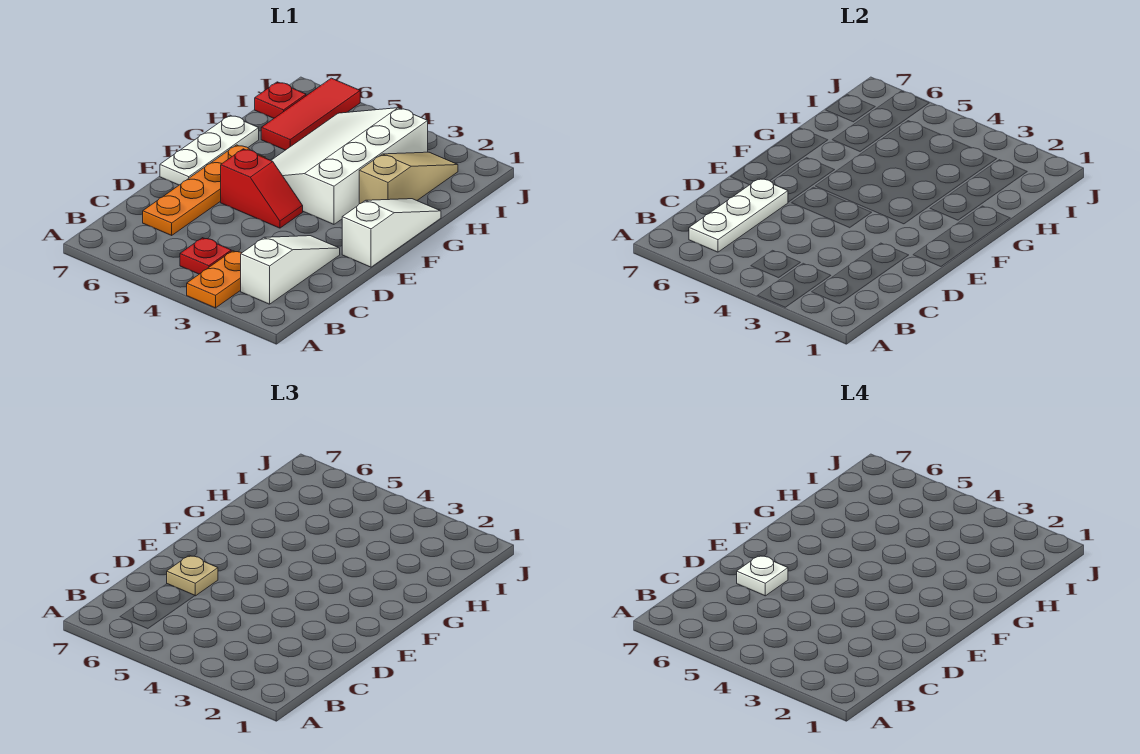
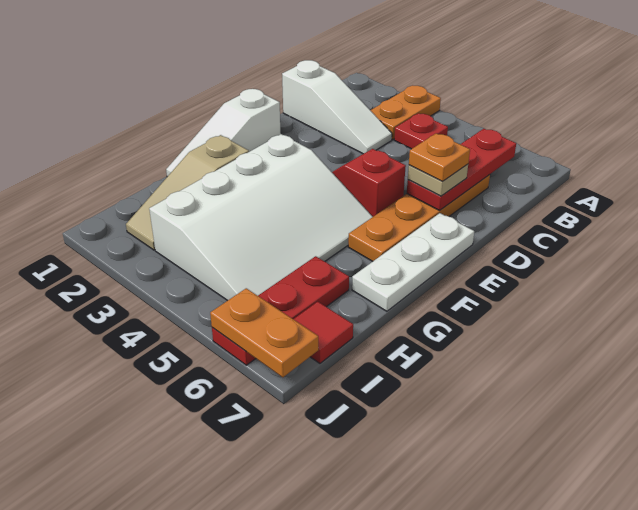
white 1x3 slope [241,236,340,304] -> white 1x3 slope turned to [282,60,392,154]
white 1x3 plate [689,178,788,252] -> red 1x3 plate [407,129,516,210]
white 1x1 plate [737,555,788,596] -> orange 1x1 plate [409,133,470,181]
red 1x3 tile [261,78,360,150] -> red 1x3 plate [212,256,349,365]
red 1x1 plate [255,82,306,118] -> red 1x1 tile [294,302,353,363]
none -> orange 1x2 plate [210,288,318,377]

